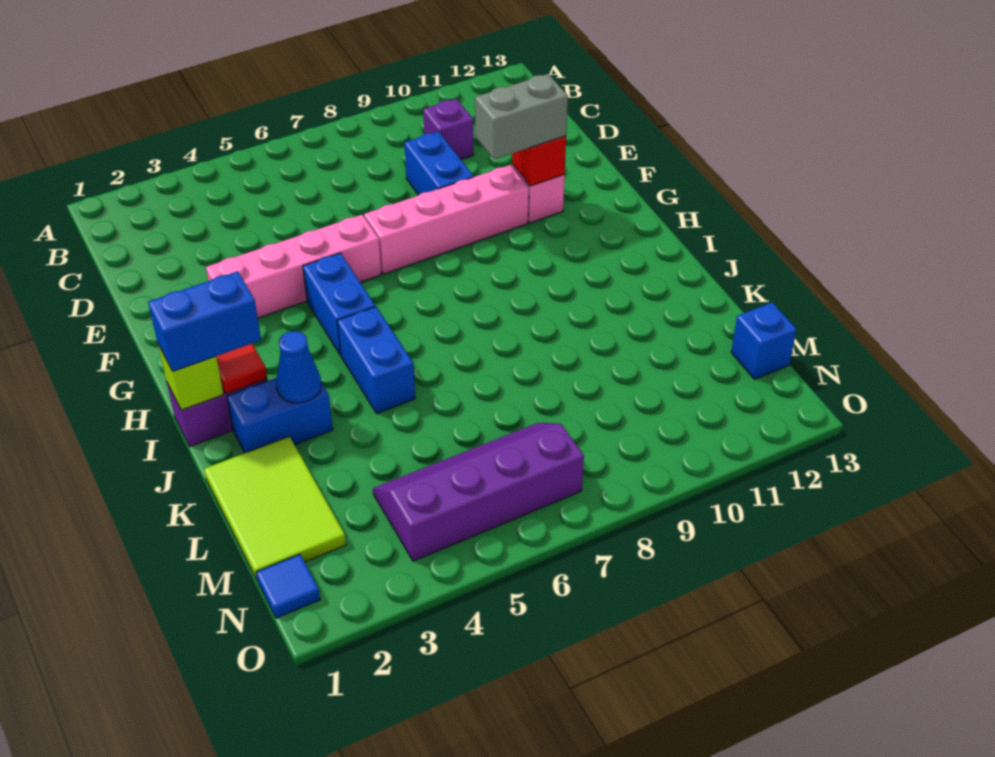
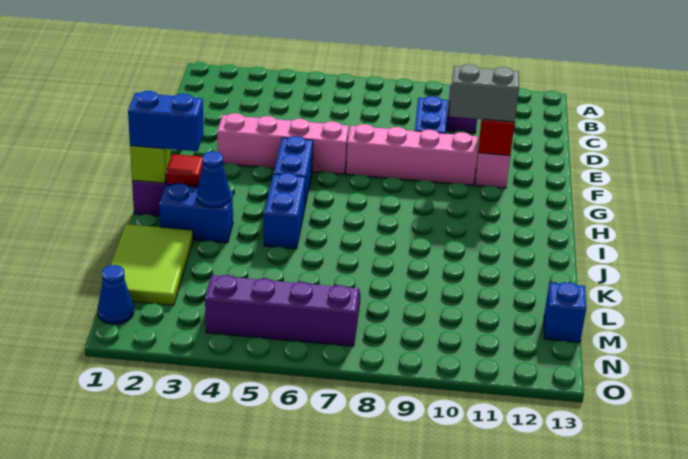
blue 1x1 tile [256,554,320,618] -> blue 1x1 cone [98,265,134,324]

